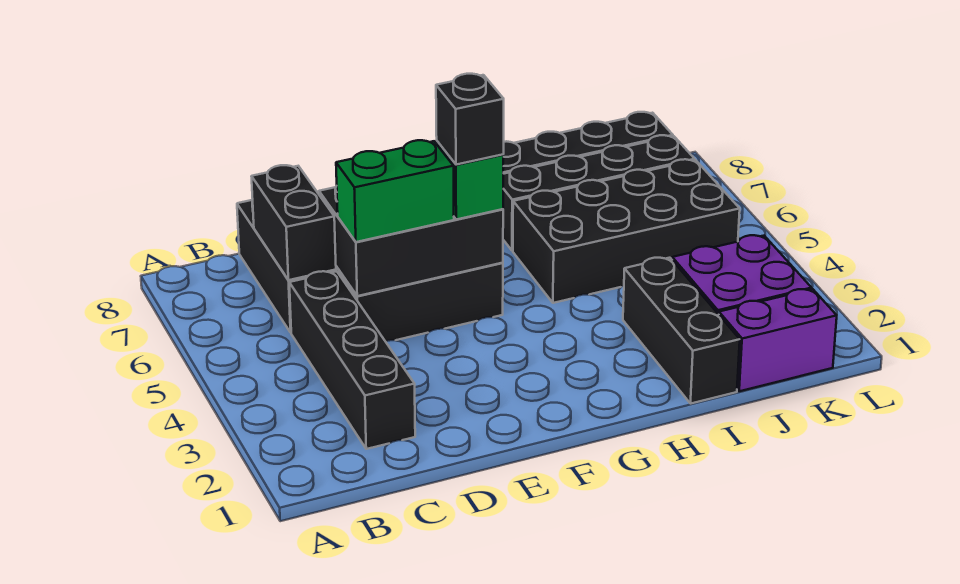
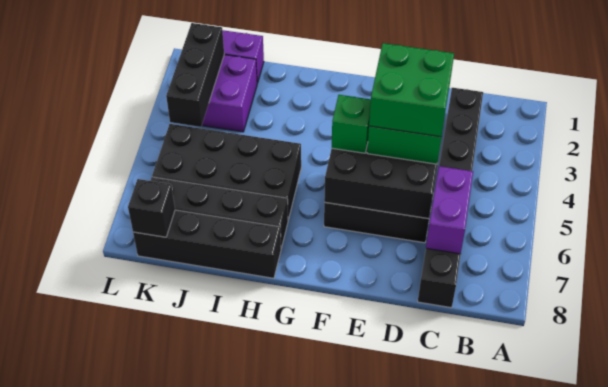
black 1x2 brick [251,165,336,280] -> purple 1x2 brick [426,166,473,254]
none -> green 2x2 brick [369,43,454,137]
black 1x1 brick [436,74,504,165] -> black 1x1 brick moved to [128,179,175,237]
black 1x3 brick [623,258,740,404] -> black 1x3 brick moved to [166,23,224,127]

